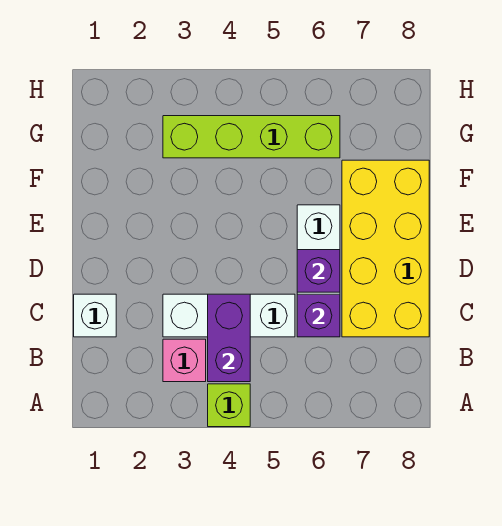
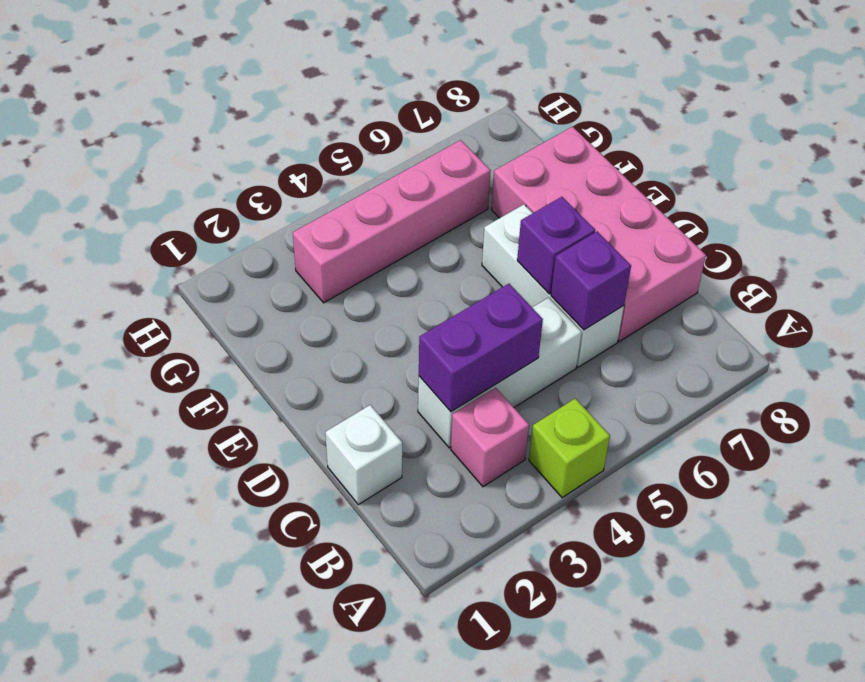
purple 1x2 brick [208,294,250,382] -> purple 1x2 brick turned to [419,284,543,412]
yellow 2x4 brick [342,160,429,337] -> pink 2x4 brick [491,127,706,341]
lime 1x4 brick [163,116,340,158] -> pink 1x4 brick [293,140,491,303]

